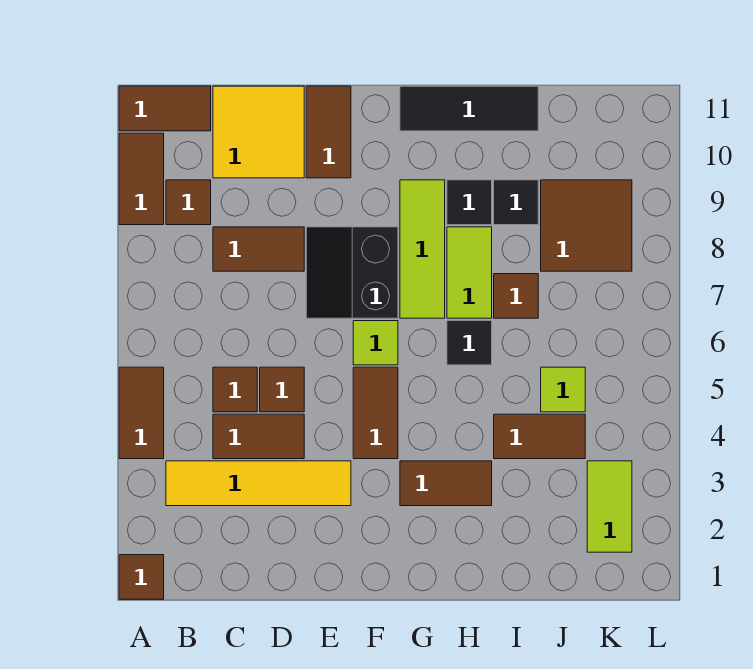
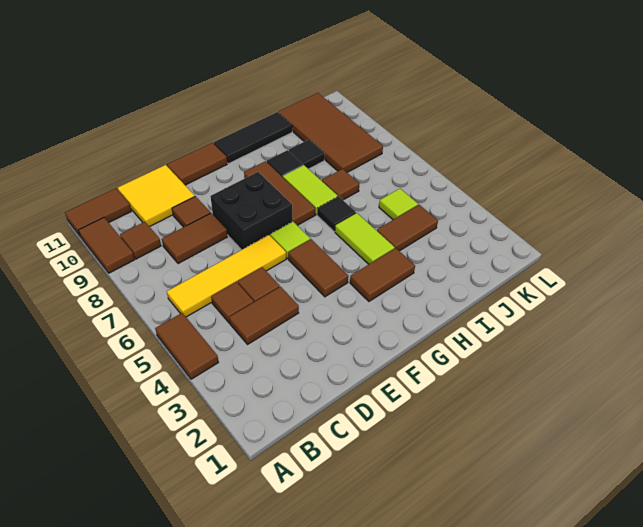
brown 1x1 tile [119,555,164,599] -> brown 1x1 tile moved to [172,196,211,227]
yellow 1x4 tile [166,461,351,506] -> yellow 1x4 tile moved to [167,235,286,317]
black 2x2 slope [306,227,398,318] -> black 2x2 brick [210,172,292,250]
brown 1x2 tile [306,86,351,178] -> brown 1x2 tile turned to [167,143,227,185]
lime 1x3 tile [400,180,445,318] -> brown 1x3 tile [244,161,315,225]
brown 2x2 tile [541,180,632,271] -> brown 2x4 tile [279,93,383,172]
lime 1x2 tile [587,461,632,552] -> lime 1x2 tile moved to [335,213,395,264]

